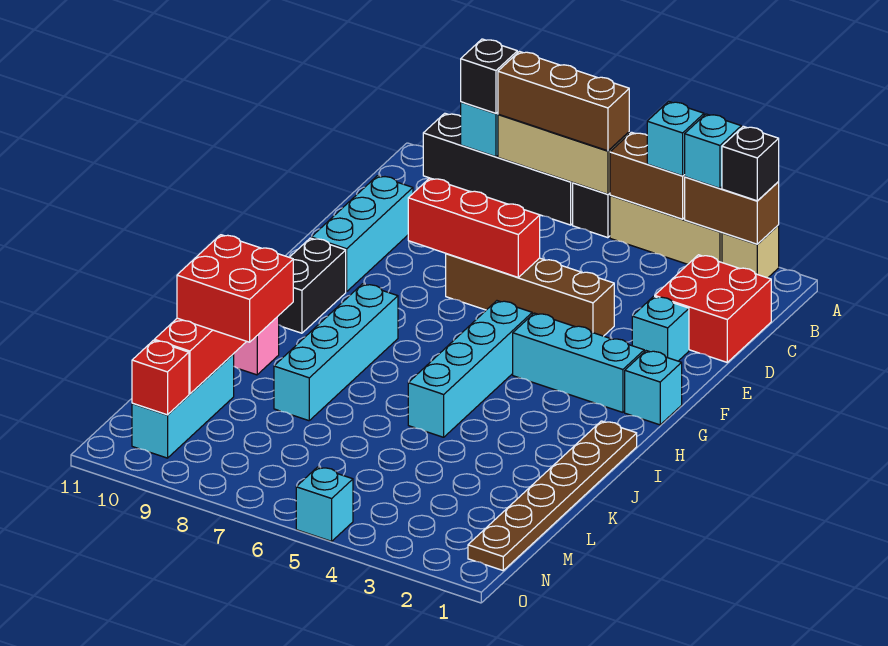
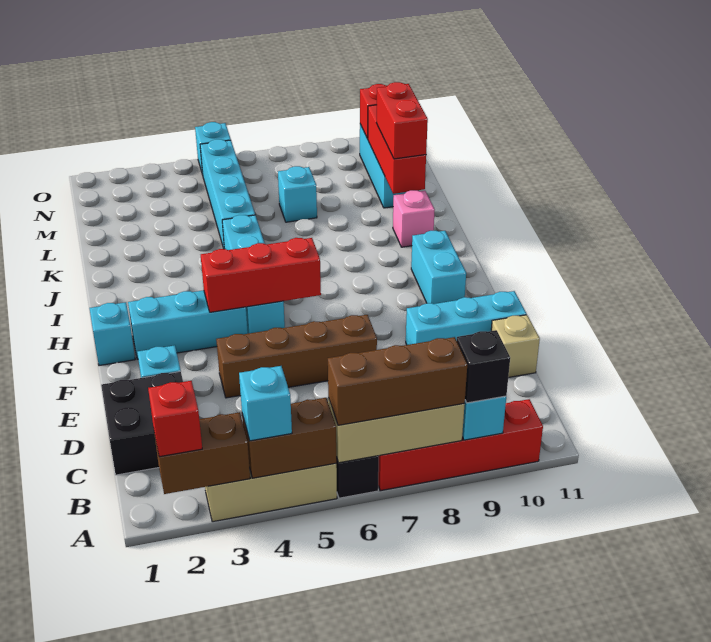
tan 1x1 brick [722,225,779,278] -> tan 1x1 brick moved to [491,315,540,378]
black 1x1 brick [722,126,779,201] -> red 1x1 brick [148,381,202,457]
cyan 1x1 brick [684,114,741,188] -> cyan 1x1 brick moved to [278,166,317,222]
black 1x4 brick [423,113,573,225] -> red 1x4 brick [378,399,543,491]
red 2x2 brick [655,255,771,362] -> black 2x2 brick [101,371,183,475]
cyan 1x3 brick [311,176,413,292] -> cyan 1x3 brick turned to [406,291,526,345]
red 1x3 brick [408,178,540,277] -> red 1x3 brick moved to [201,238,321,312]
black 1x2 brick [279,238,346,333] -> cyan 1x2 brick [411,231,466,304]
cyan 1x4 brick [274,284,398,421] -> cyan 1x4 brick moved to [200,139,255,249]
brown 1x6 plate [468,421,637,570] -> none
red 2x2 brick [177,235,293,342] -> red 1x2 brick [376,82,428,159]

